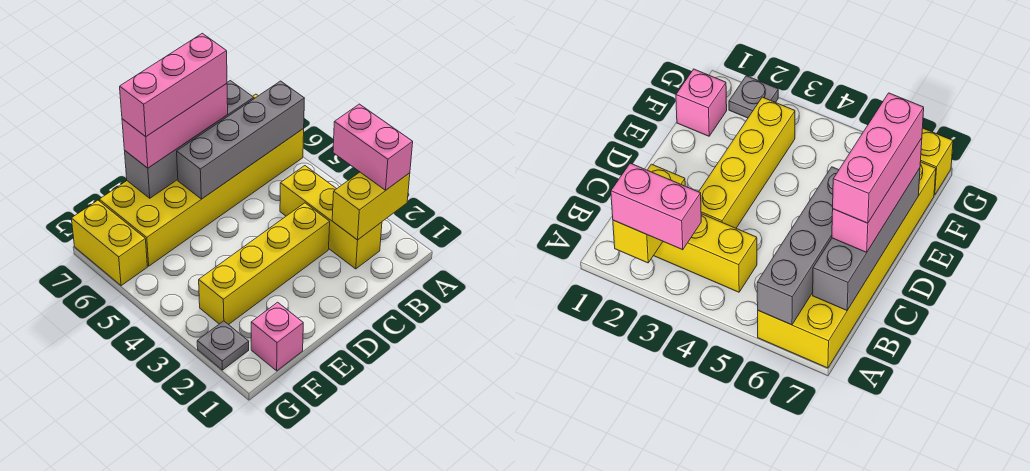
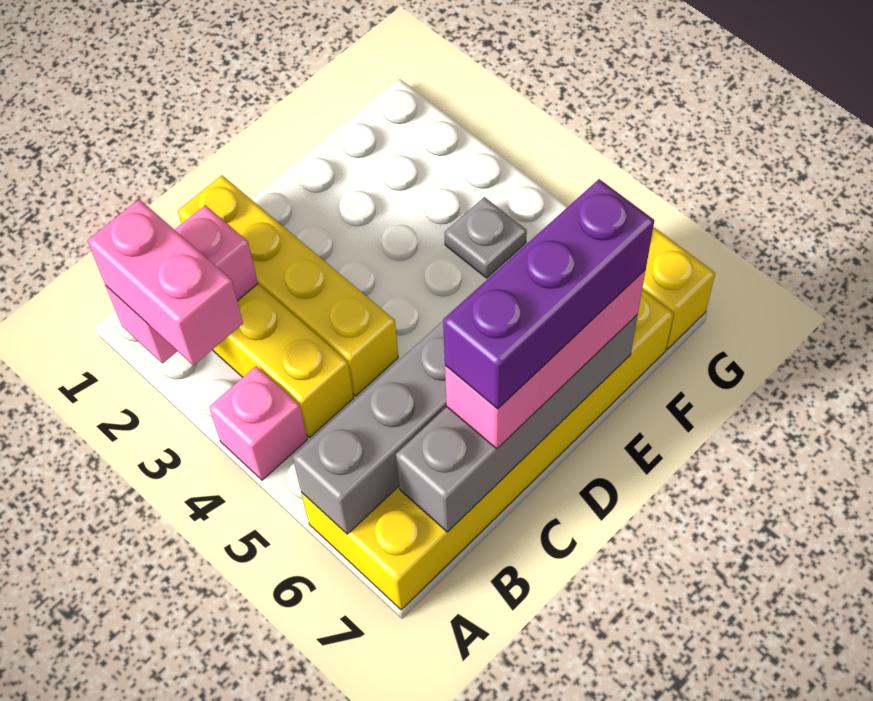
yellow 1x2 brick [332,172,410,240] -> pink 1x2 brick [106,205,258,364]
yellow 1x4 brick [199,203,330,325] -> yellow 1x4 brick turned to [178,175,398,396]
pink 1x3 brick [120,33,227,137] -> purple 1x3 brick [443,179,654,409]
pink 1x1 brick [251,302,303,371] -> pink 1x1 brick moved to [209,366,307,480]
grey 1x1 plate [197,321,249,370] -> grey 1x1 plate moved to [444,197,527,278]

